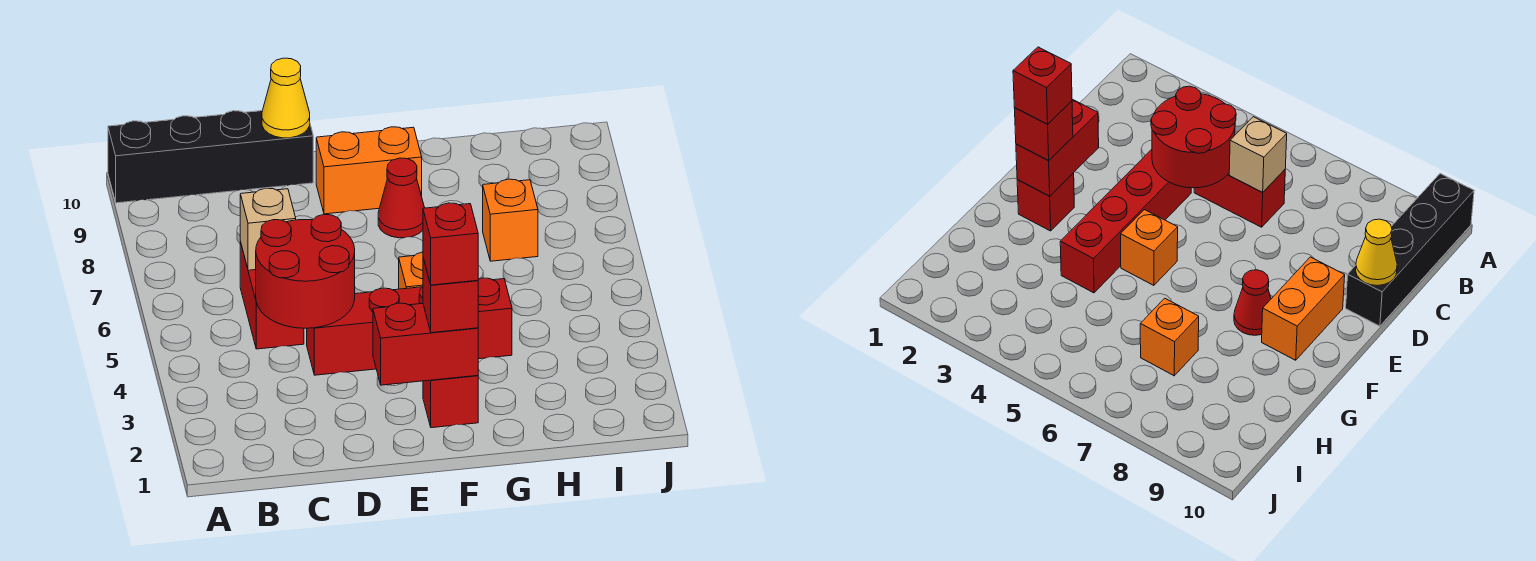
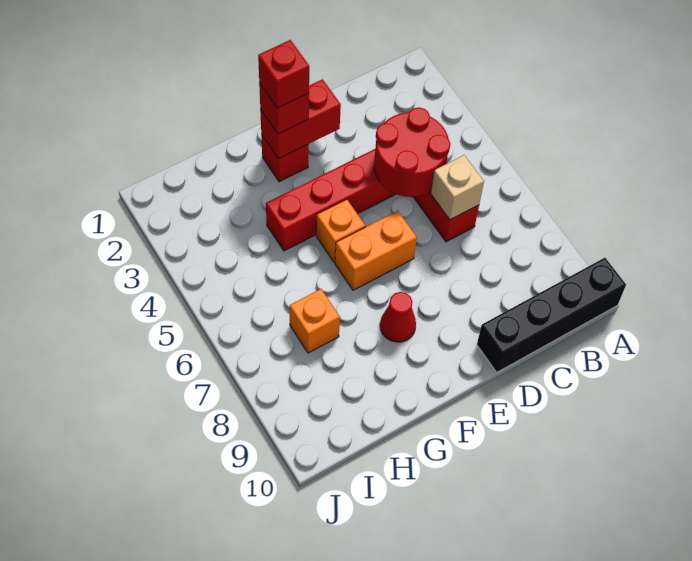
yellow 1x1 cone [262,58,310,138] -> none
orange 1x2 brick [316,127,422,214] -> orange 1x2 brick moved to [335,211,417,290]

